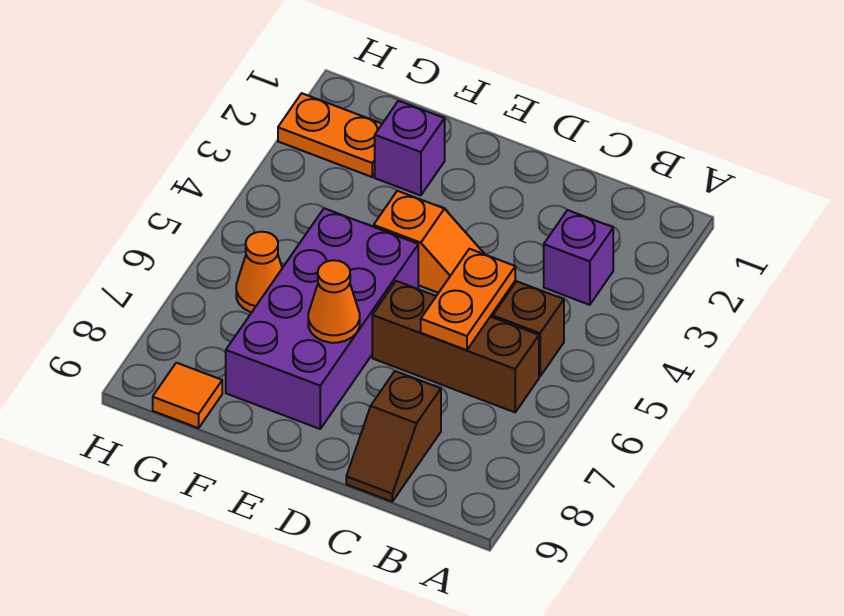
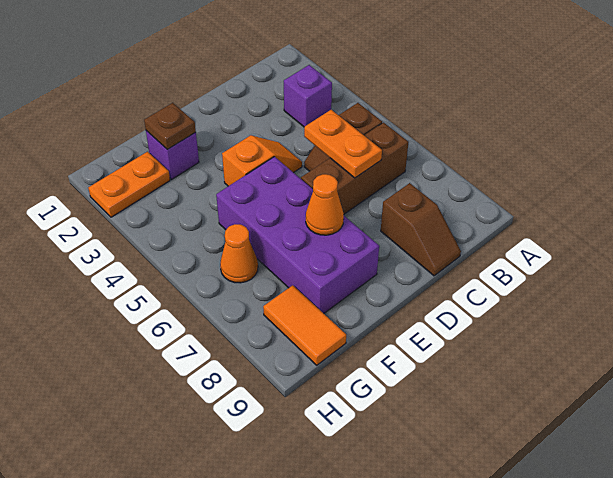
none -> brown 1x1 plate [144,103,196,149]
orange 1x1 tile [153,363,222,428] -> orange 1x2 tile [263,285,346,365]

